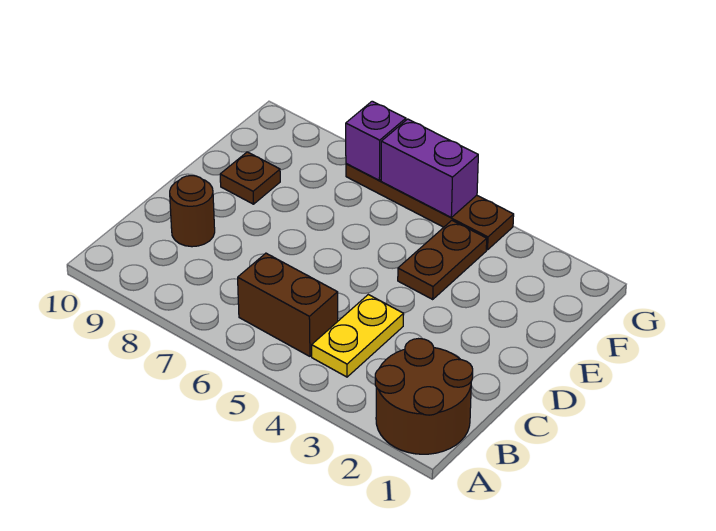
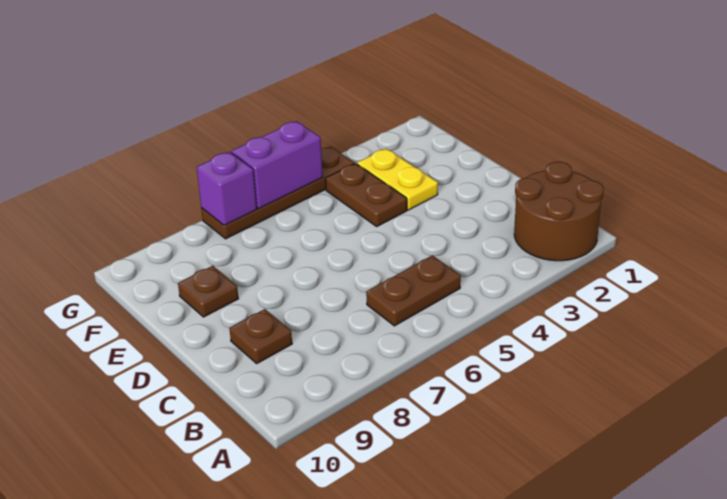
yellow 1x2 plate [312,295,404,377] -> yellow 1x2 plate moved to [357,148,438,210]
brown 1x2 brick [238,253,338,356] -> brown 1x2 plate [366,255,461,326]
brown 1x1 round brick [170,176,215,247] -> brown 1x1 plate [229,309,292,363]

